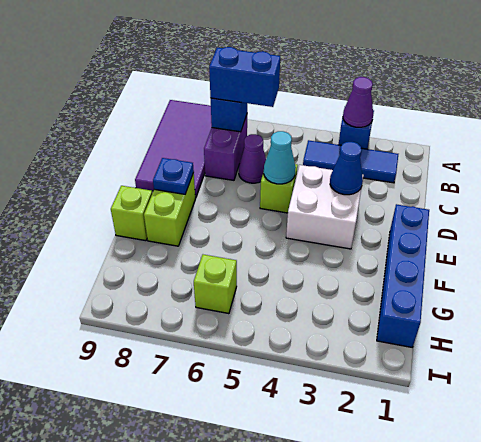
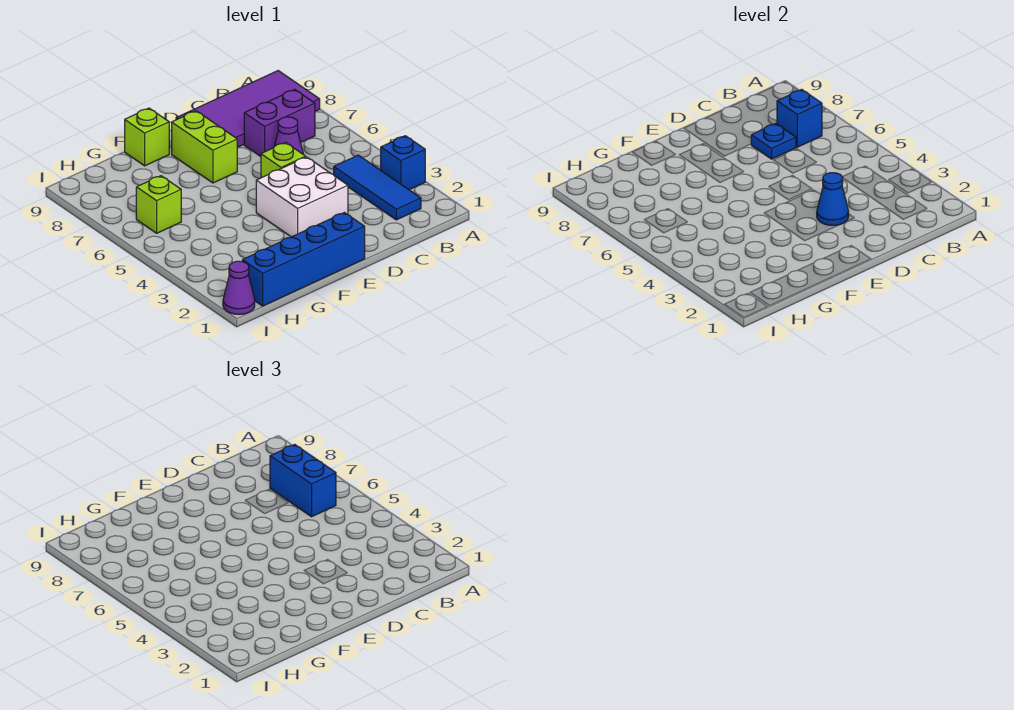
purple 1x1 cone [343,77,373,127] -> purple 1x1 cone moved to [223,261,255,314]
cyan 1x1 cone [264,131,296,184] -> none
lime 1x2 brick [144,173,195,246] -> lime 1x2 brick turned to [172,111,237,183]
blue 1x1 plate [153,158,194,194] -> blue 1x1 plate moved to [751,124,796,159]

